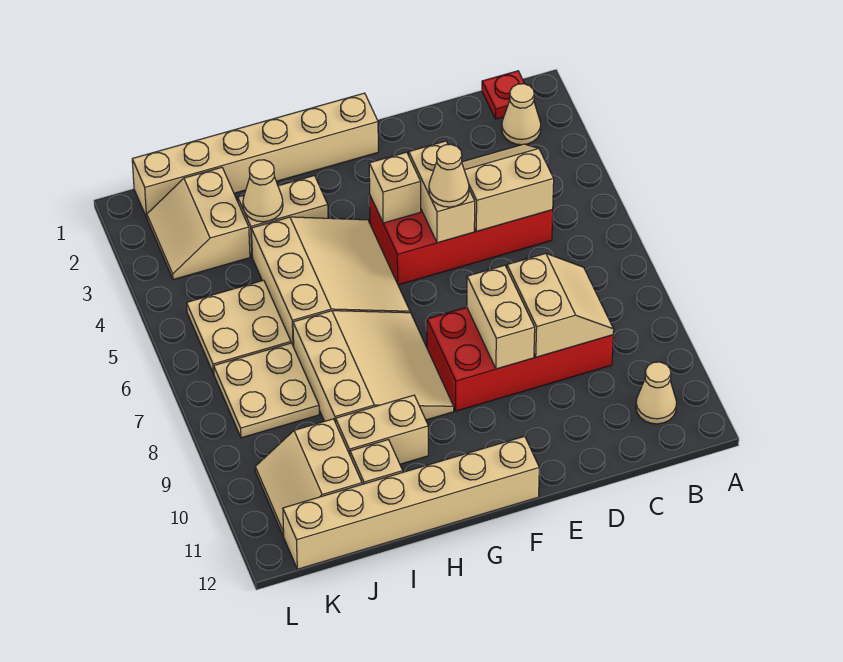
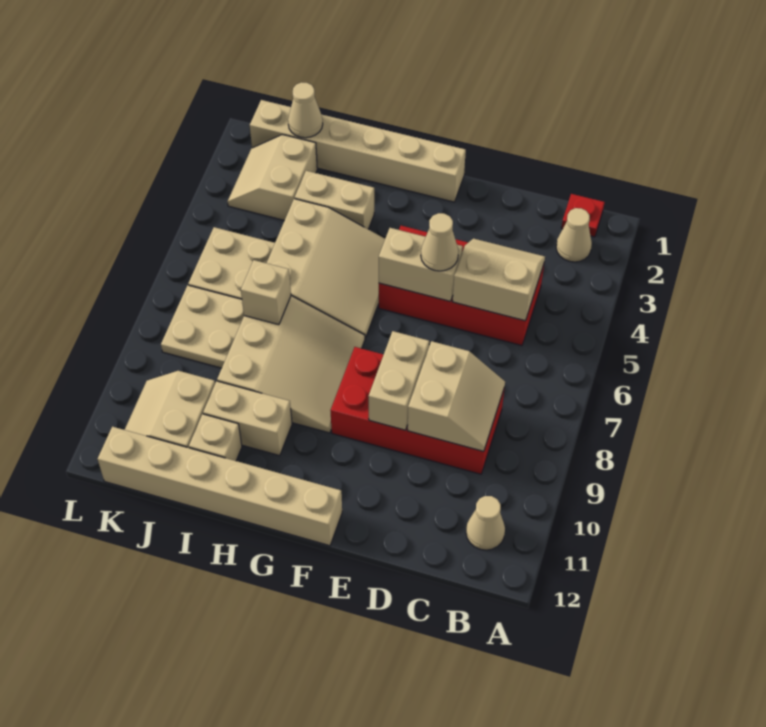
tan 1x2 brick [409,141,475,243] -> tan 1x2 brick turned to [379,228,463,301]
tan 1x1 brick [369,152,421,223] -> tan 1x1 brick moved to [241,260,291,325]
tan 1x1 cone [243,160,283,222] -> tan 1x1 cone moved to [288,82,323,138]

